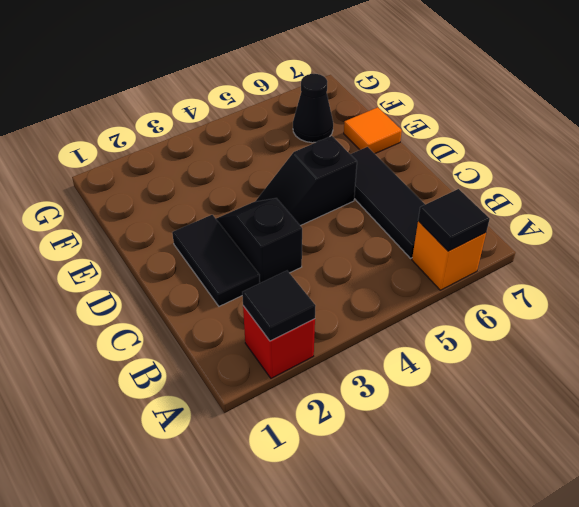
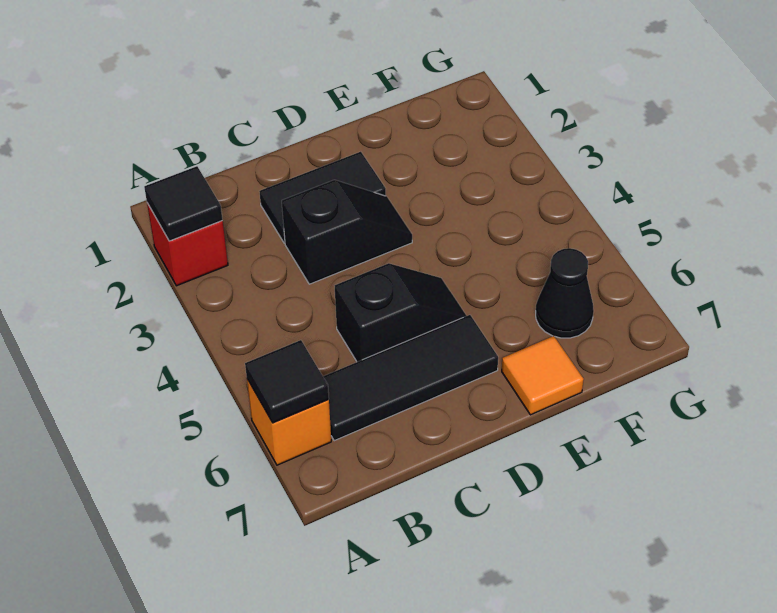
black 1x2 slope [255,136,357,226] -> black 1x2 slope turned to [335,263,466,362]

